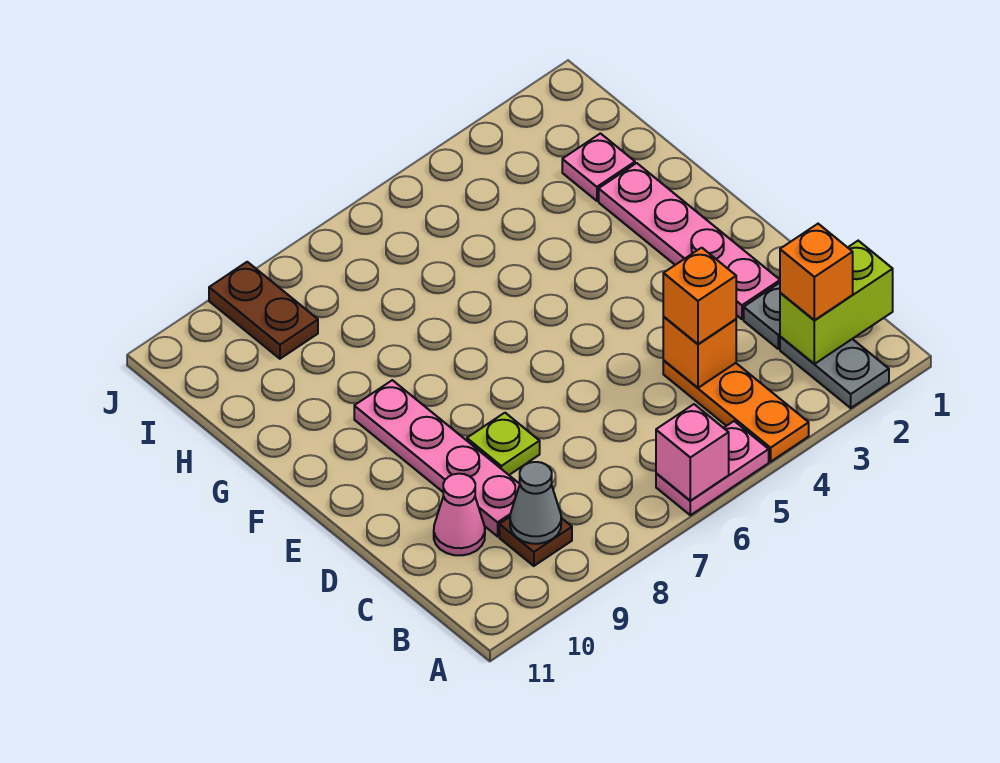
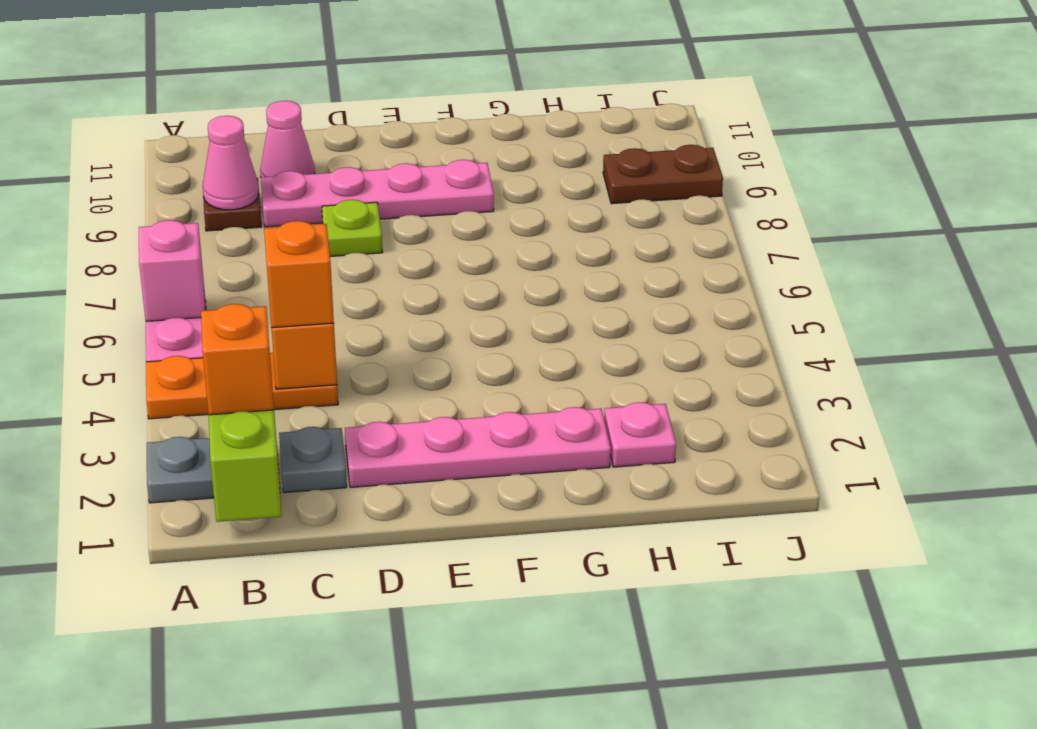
grey 1x1 cone [510,462,561,544] -> pink 1x1 cone [203,116,259,210]

